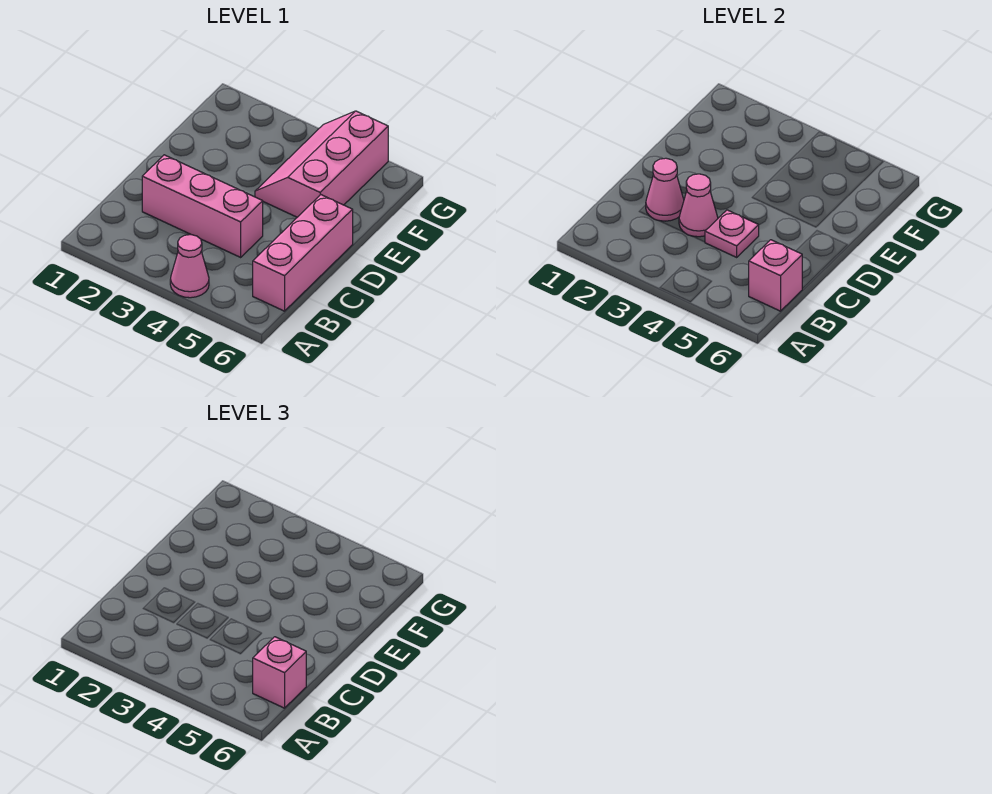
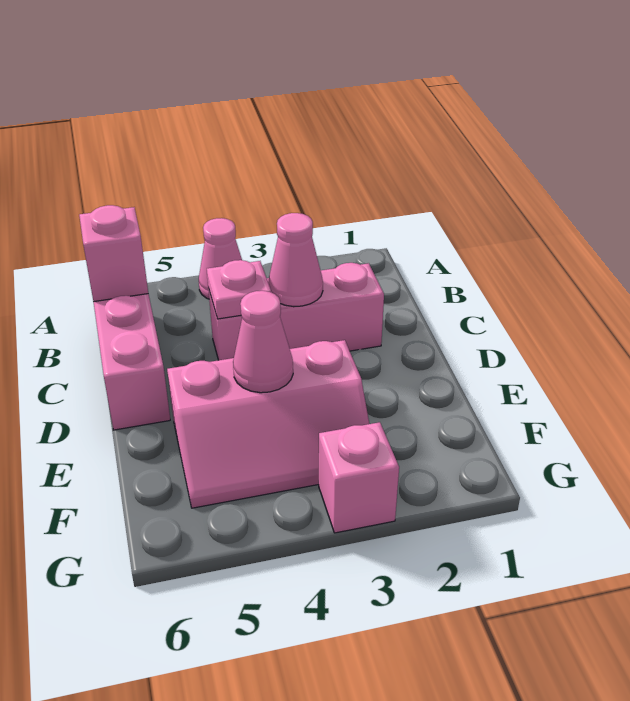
pink 1x1 brick [253,637,306,708] -> pink 1x1 brick moved to [319,422,399,533]
pink 1x1 cone [646,158,684,221] -> pink 1x1 cone moved to [233,291,293,393]
pink 2x3 slope [255,111,388,217] -> pink 2x3 slope turned to [167,340,369,508]

